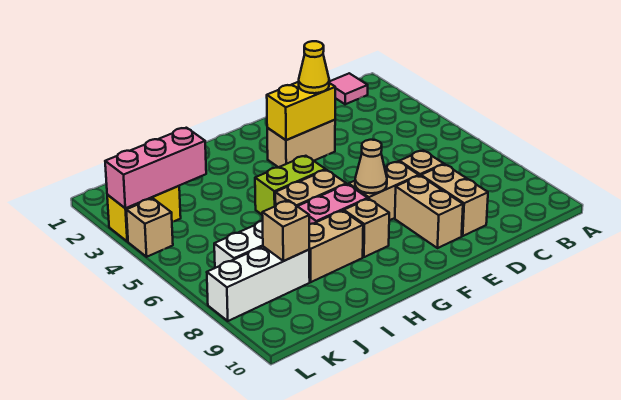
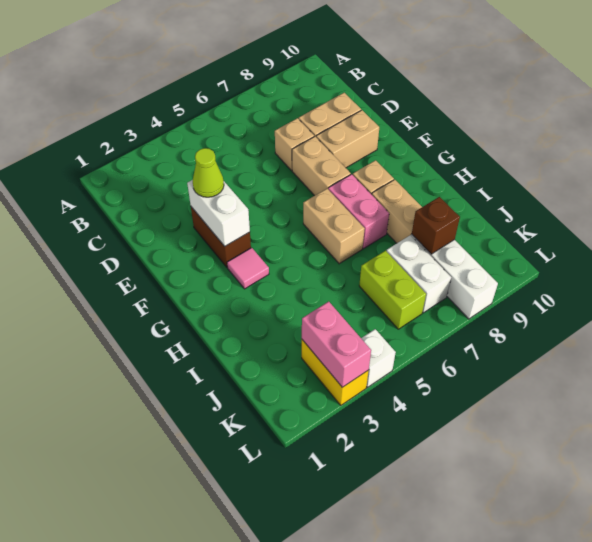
pink 1x1 tile [329,73,368,104] -> pink 1x1 tile moved to [227,248,269,289]
tan 1x2 brick [267,120,335,167] -> brown 1x2 brick [191,207,251,267]
yellow 1x2 brick [267,82,335,140] -> white 1x2 brick [187,180,250,246]
yellow 1x1 cone [299,41,329,93] -> lime 1x1 cone [193,148,224,197]
tan 1x1 cone [355,140,387,193] -> none
lime 1x2 brick [255,156,325,214] -> lime 1x2 brick moved to [359,251,426,329]
pink 1x3 brick [105,128,206,208] -> pink 1x2 brick [302,301,371,387]
tan 1x1 brick [262,200,309,261] -> brown 1x1 brick [412,197,460,254]
tan 1x1 brick [126,198,173,257] -> white 1x1 brick [361,329,396,387]

